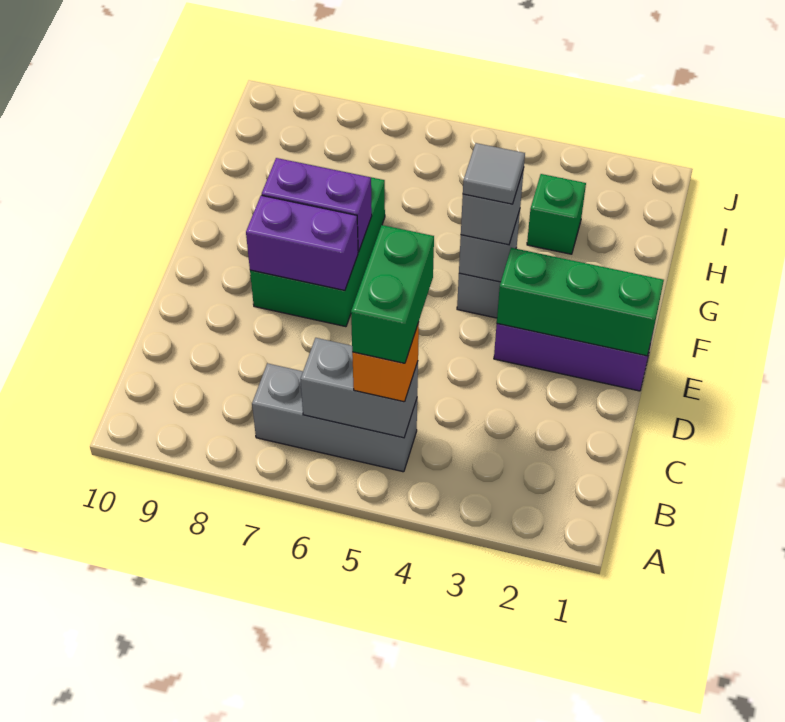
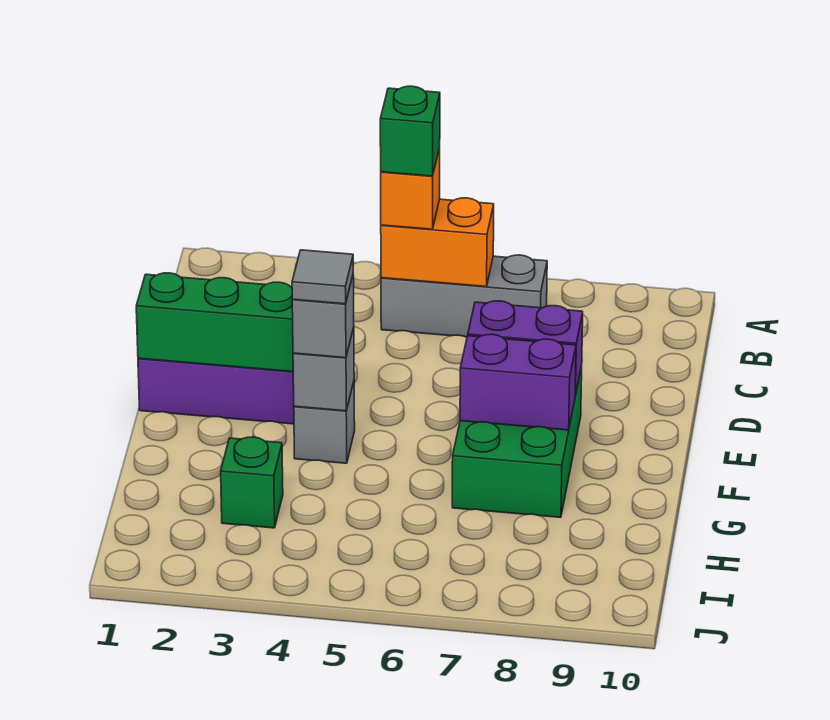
grey 1x2 brick [300,338,418,438] -> orange 1x2 brick [381,198,494,287]
green 1x2 brick [351,225,434,363] -> green 1x1 brick [380,86,440,176]

